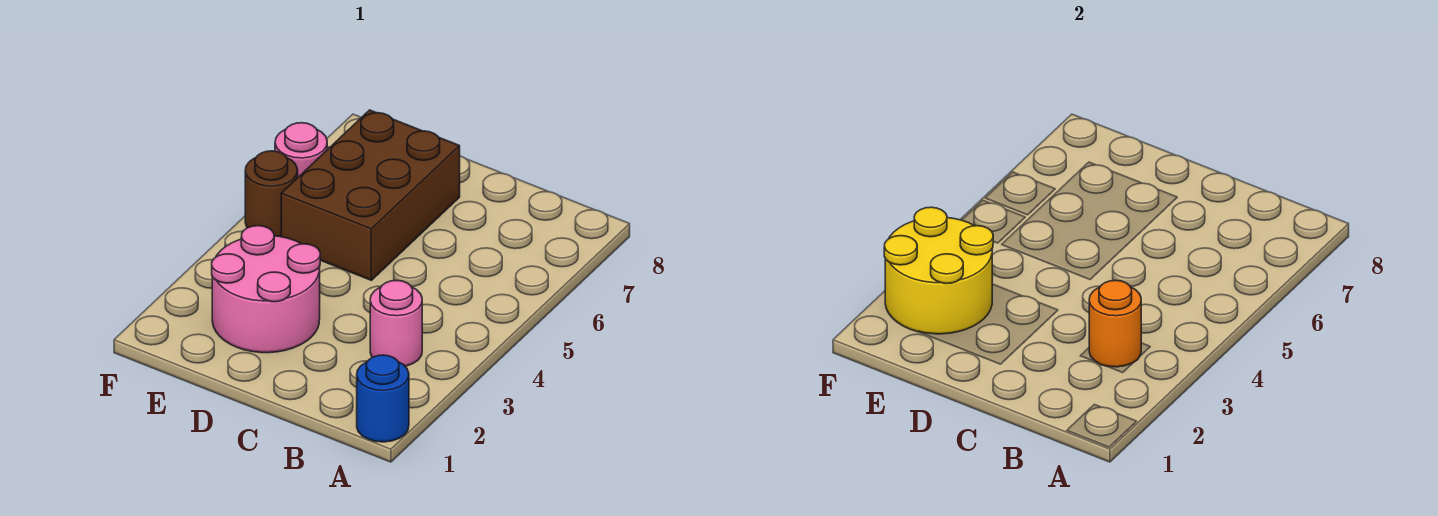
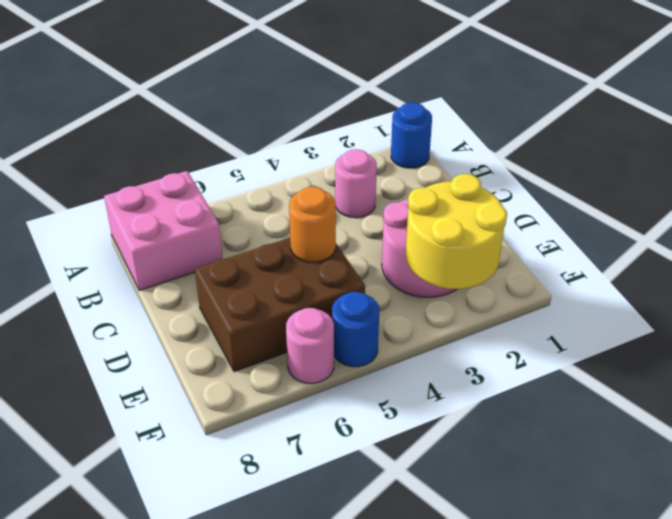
none -> pink 2x2 brick [104,171,223,290]
orange 1x1 round brick [1089,280,1141,367] -> orange 1x1 round brick moved to [289,187,336,262]
brown 1x1 round brick [245,151,298,237] -> blue 1x1 round brick [332,292,379,367]

